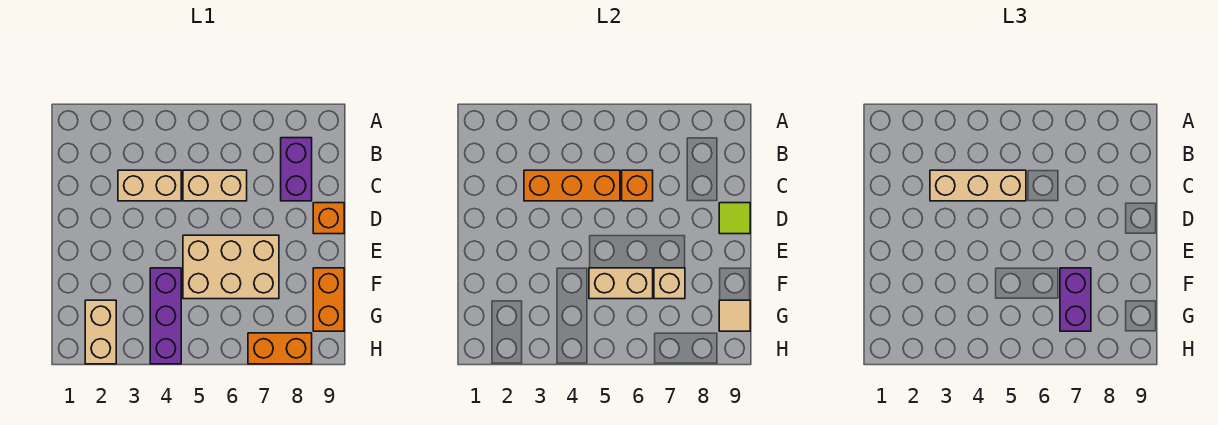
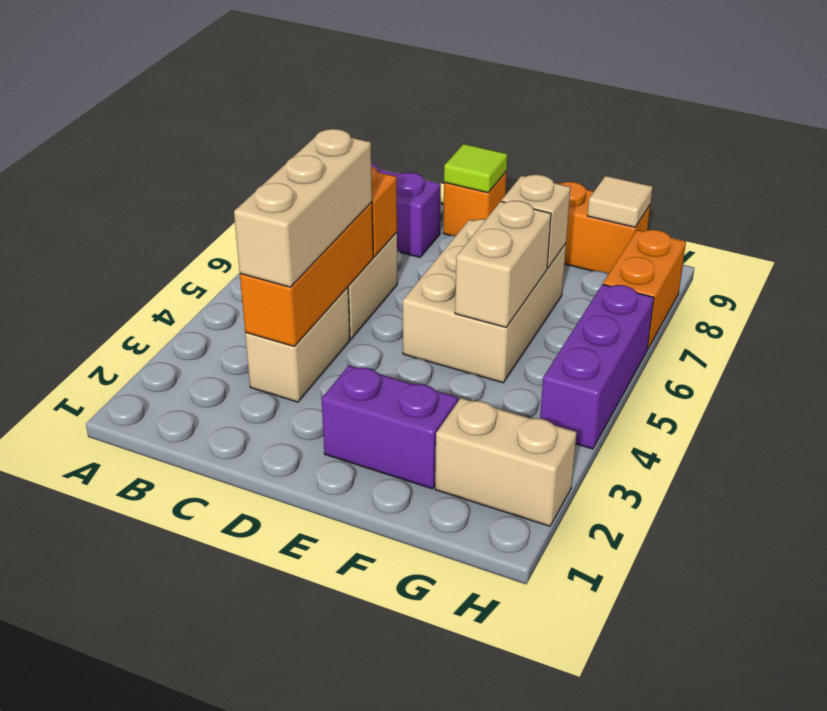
purple 1x3 brick [150,268,181,364] -> purple 1x3 brick turned to [540,284,654,449]
purple 1x2 brick [1060,268,1091,331] -> purple 1x2 brick moved to [322,365,458,489]

